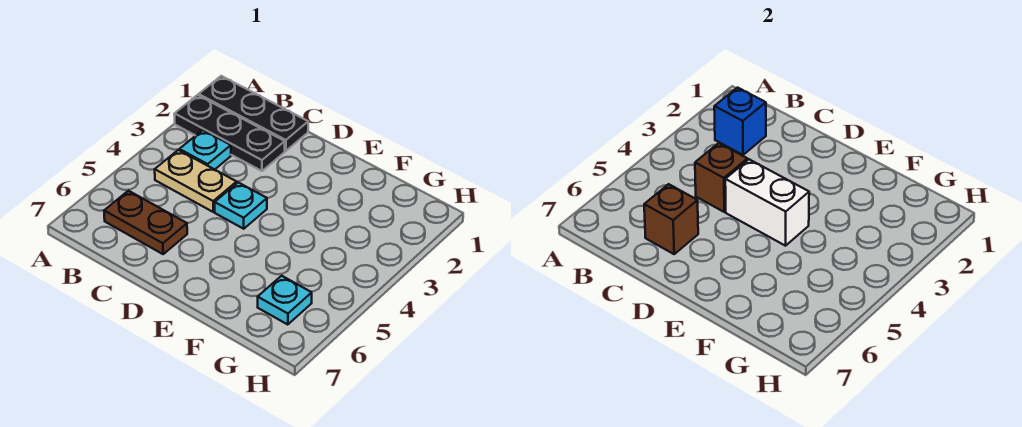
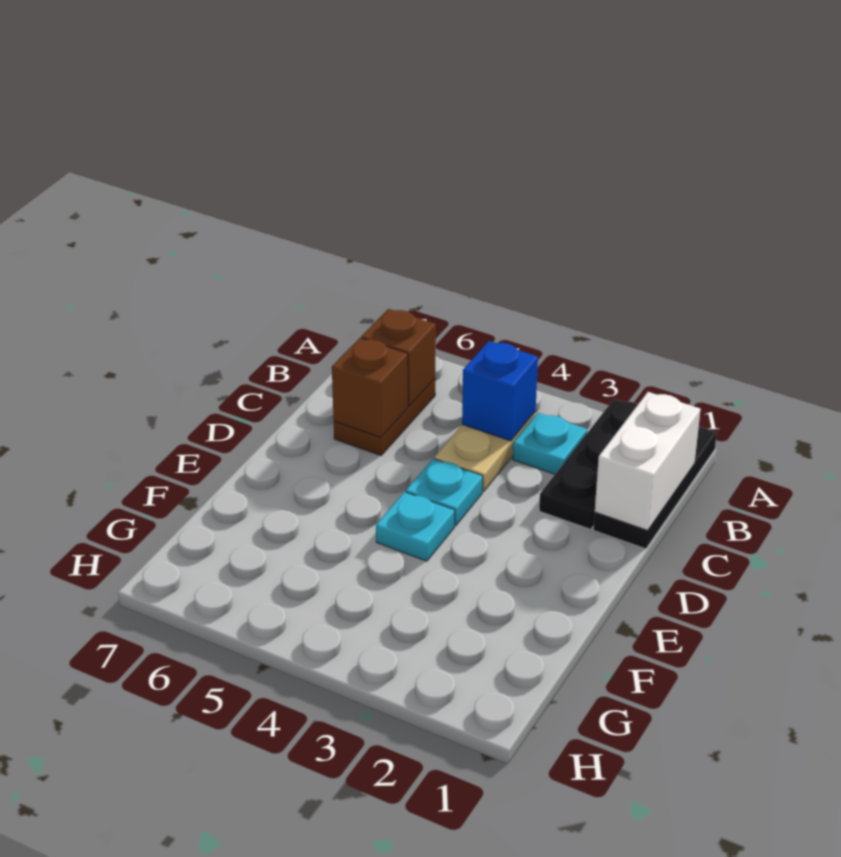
blue 1x1 brick [714,88,766,155] -> blue 1x1 brick moved to [462,341,538,441]
brown 1x1 brick [695,143,748,212] -> brown 1x1 brick moved to [361,309,436,406]
white 1x2 brick [725,159,809,246] -> white 1x2 brick moved to [595,392,700,530]
cyan 1x1 plate [258,276,312,325] -> cyan 1x1 plate moved to [376,492,455,561]

